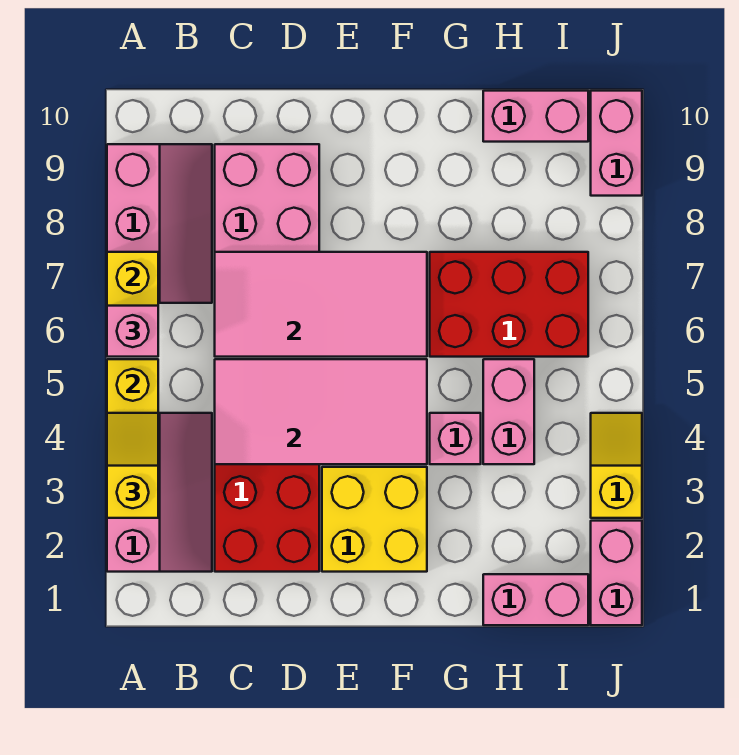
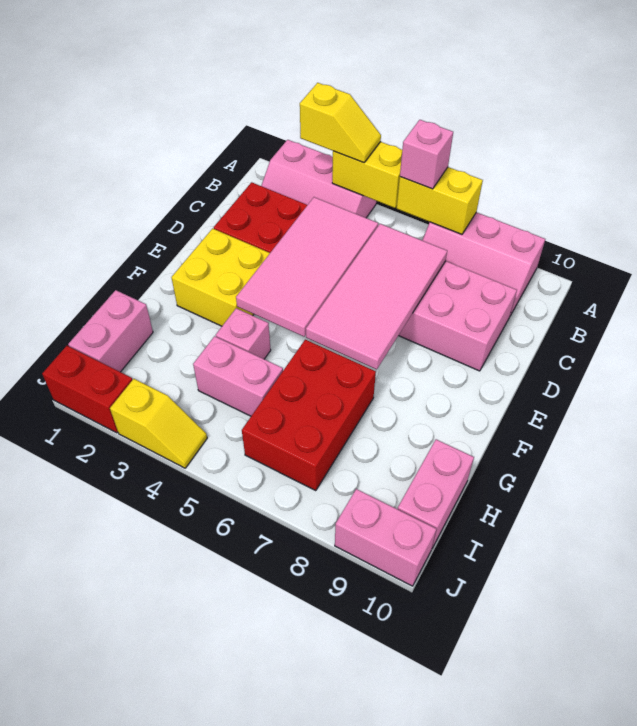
pink 1x2 brick [591,521,642,625] -> red 1x2 brick [42,346,133,433]

